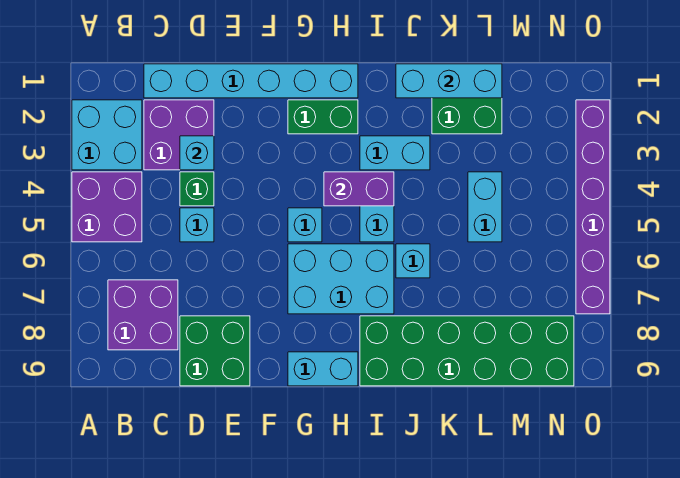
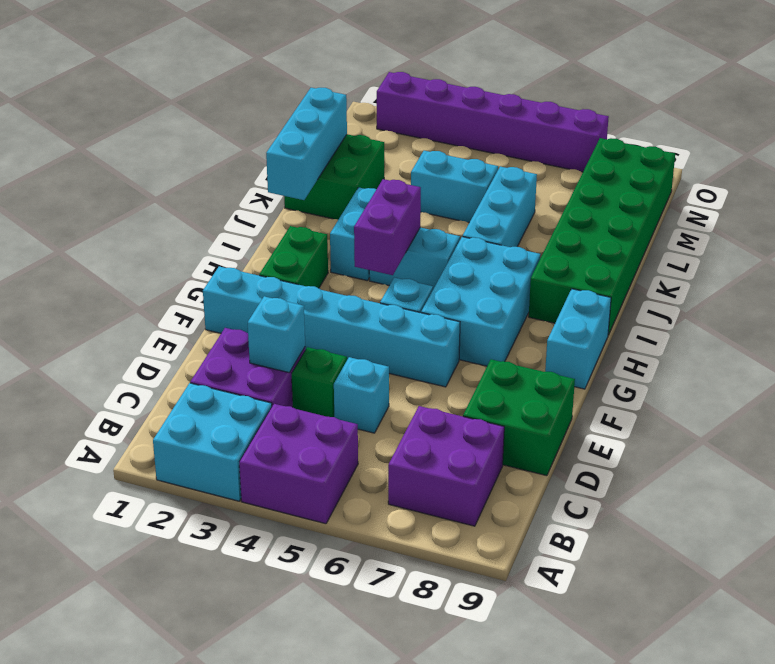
cyan 1x6 brick [144,64,358,98] -> cyan 1x6 brick turned to [203,266,460,387]
cyan 1x1 brick [396,244,430,278] -> cyan 1x3 brick [463,166,537,247]

